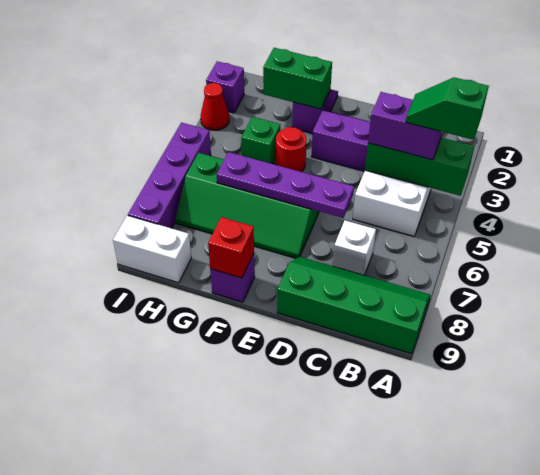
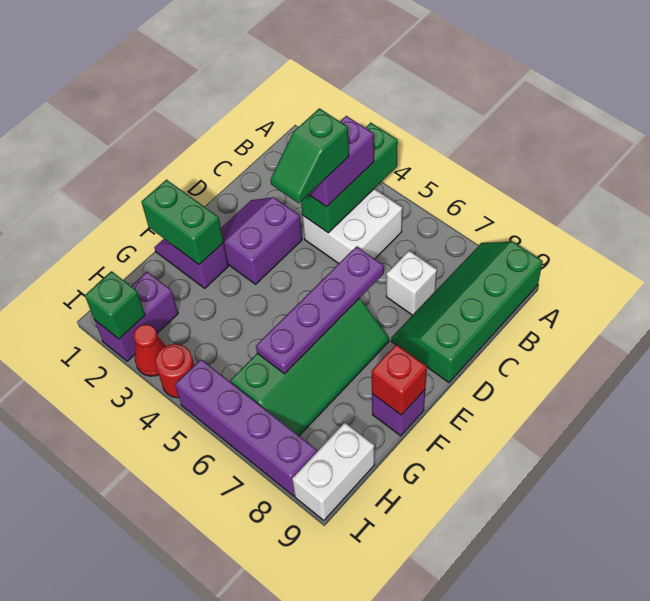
green 1x2 slope [406,77,489,140] -> green 1x2 slope moved to [270,108,349,203]
green 1x2 brick [263,48,332,109] -> green 1x2 brick turned to [141,180,223,265]
red 1x1 round brick [276,127,307,172] -> red 1x1 round brick moved to [155,344,194,398]
green 1x1 brick [241,117,280,164] -> green 1x1 brick moved to [85,271,145,339]
purple 1x1 brick [206,61,244,113] -> purple 1x2 brick [95,272,178,361]

